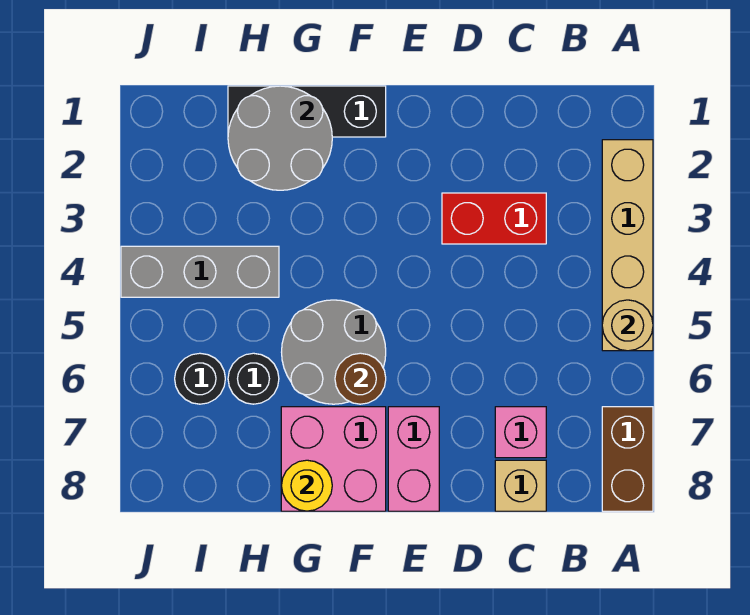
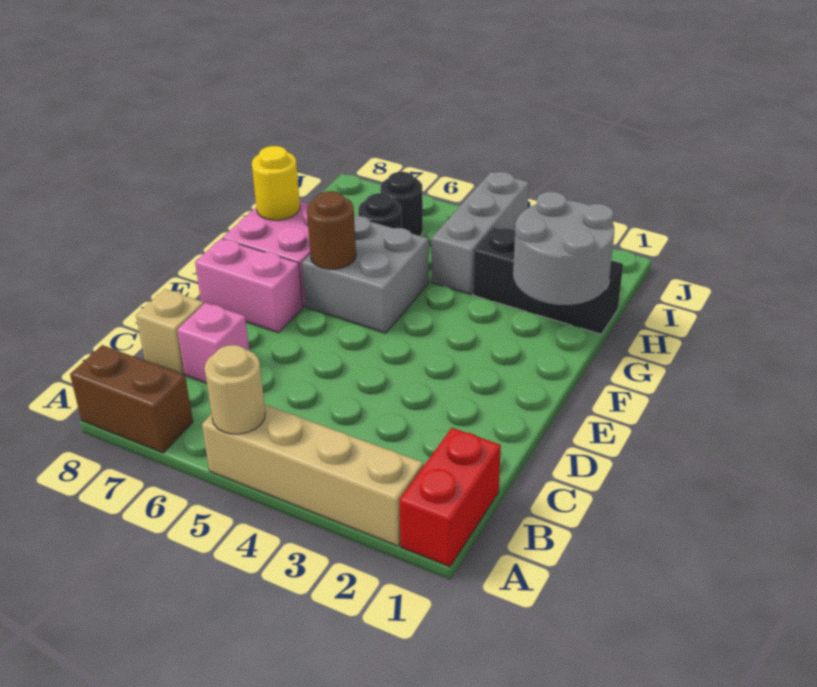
red 1x2 brick [442,193,546,244] -> red 1x2 brick moved to [399,428,501,567]
black 1x3 brick [228,86,386,137] -> black 1x3 brick turned to [473,227,623,334]
grey 2x2 round brick [282,300,386,404] -> grey 2x2 brick [302,216,429,333]

